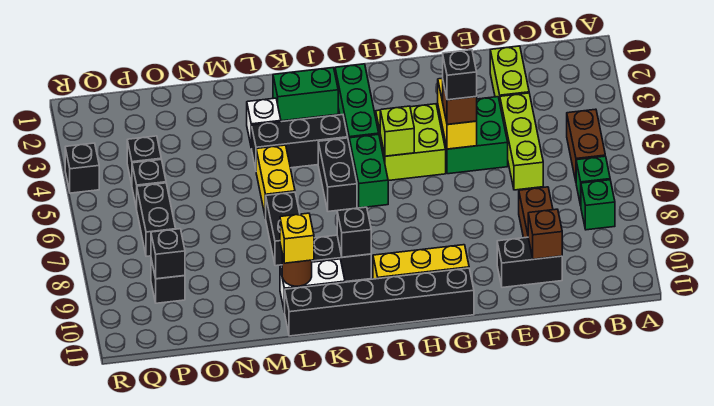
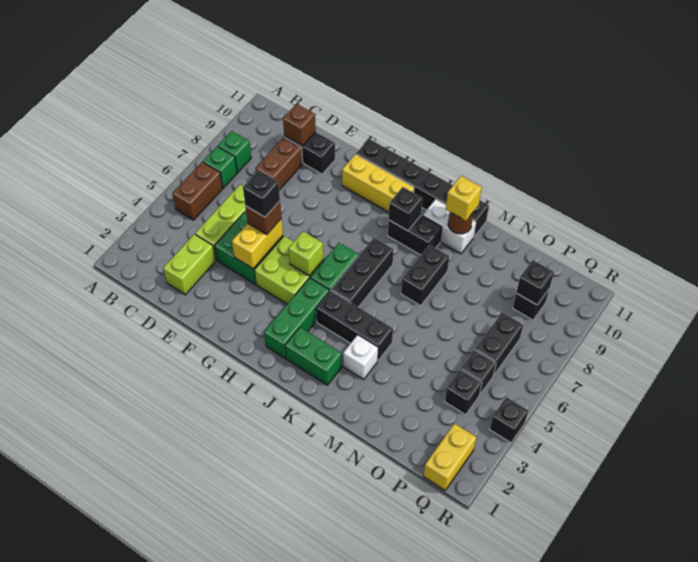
black 1x2 brick [318,138,357,212] -> black 1x3 brick [331,238,394,307]
yellow 1x2 brick [256,145,295,218] -> yellow 1x2 brick moved to [423,424,476,490]

